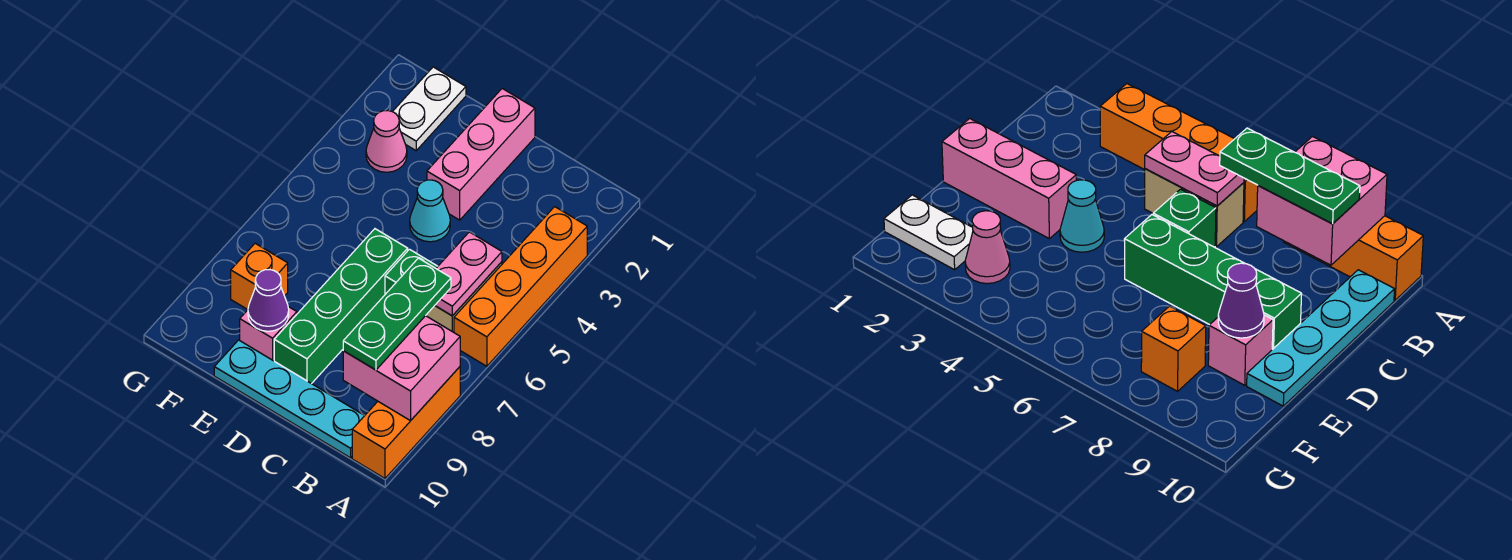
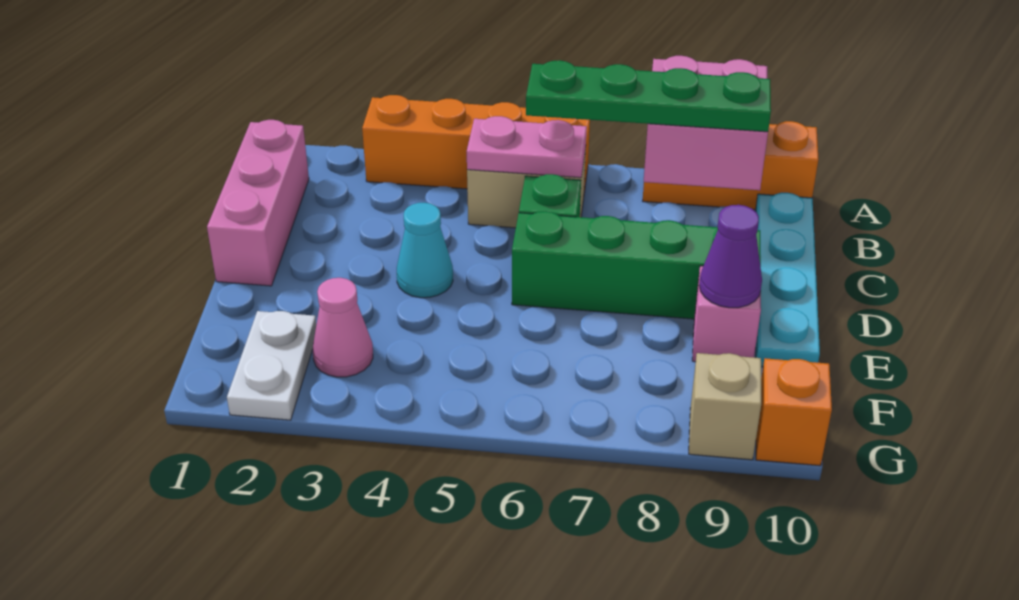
green 1x3 plate [343,258,451,370] -> green 1x4 plate [526,60,771,132]
pink 1x3 brick [427,89,535,220] -> pink 1x3 brick turned to [207,120,309,286]
white 1x2 plate [393,67,466,151] -> white 1x2 plate turned to [227,311,316,420]
orange 1x1 brick [231,243,288,310] -> orange 1x1 brick moved to [756,358,832,466]
none -> tan 1x1 brick [689,353,761,460]

